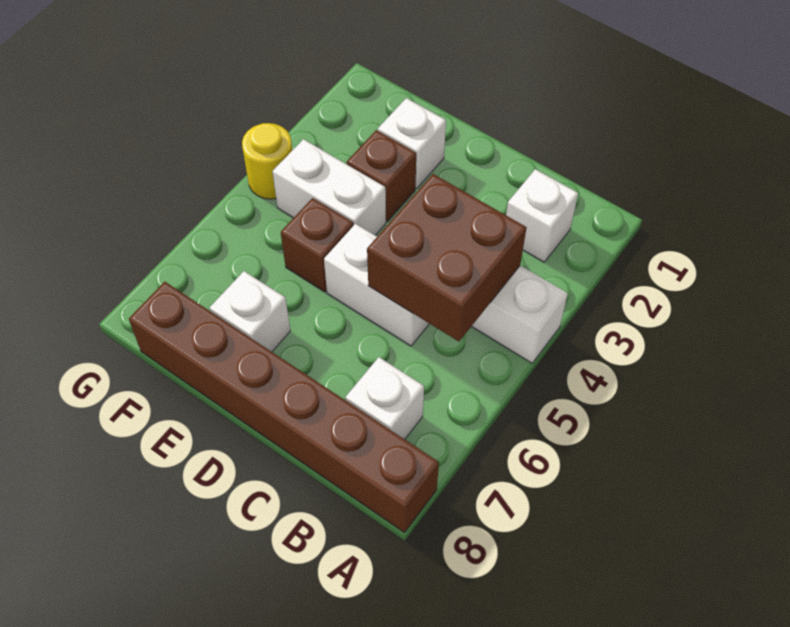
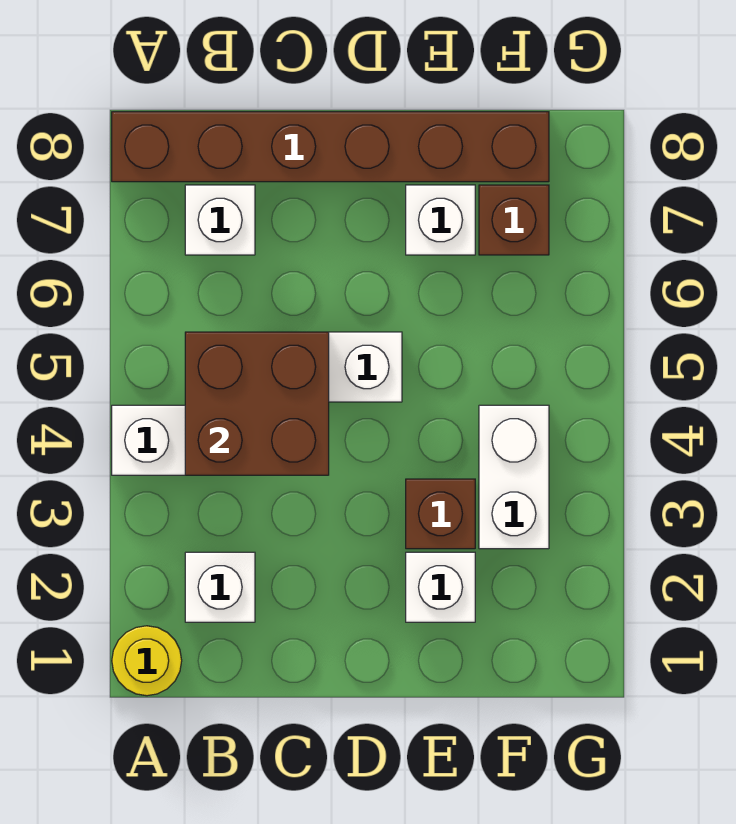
white 1x2 brick [272,139,386,235] -> white 1x2 brick turned to [479,405,549,549]
brown 1x1 brick [281,198,354,292] -> brown 1x1 brick moved to [479,185,549,255]
yellow 1x1 round brick [242,123,292,199] -> yellow 1x1 round brick moved to [112,626,182,696]

